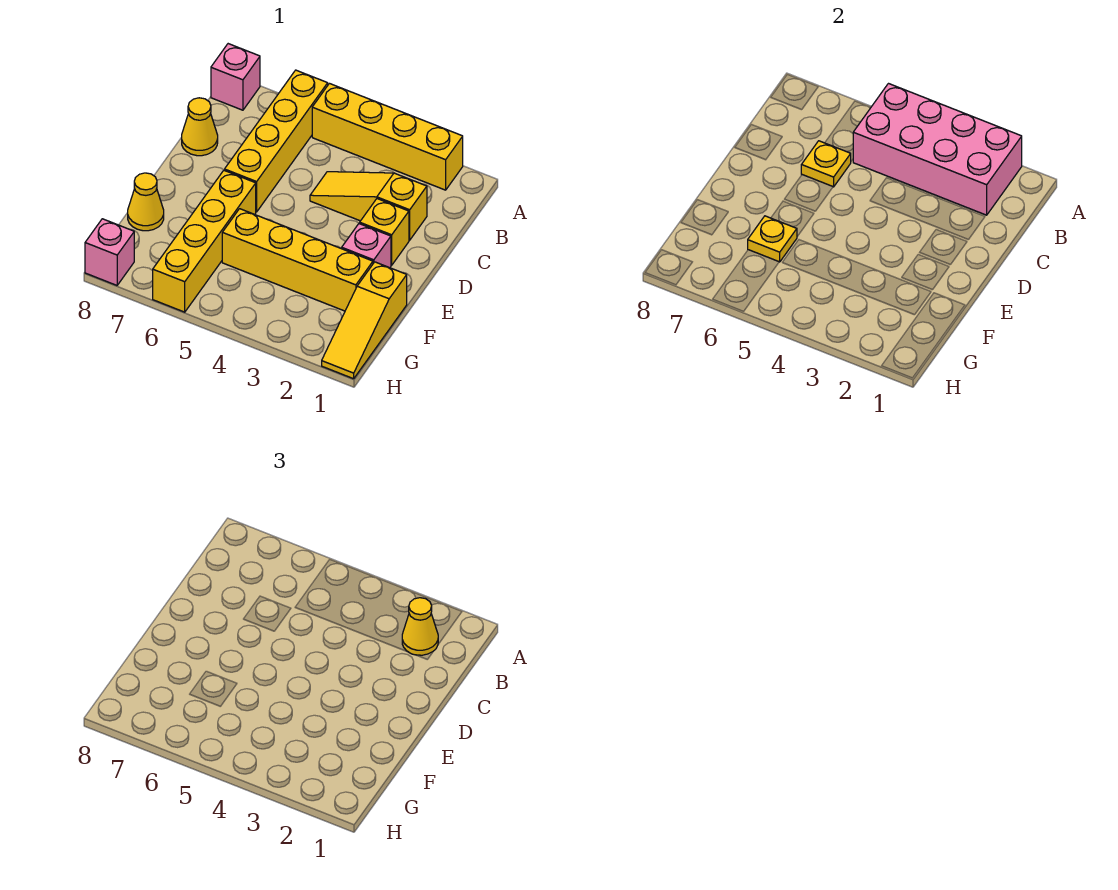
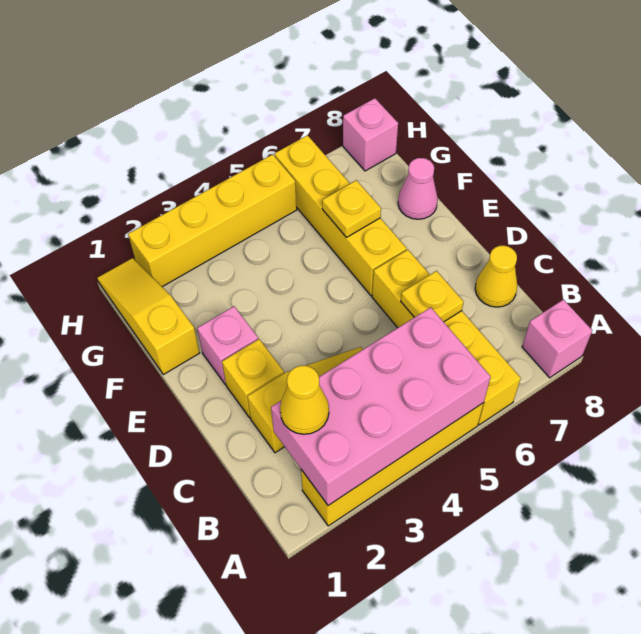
yellow 1x4 brick [222,209,373,311] -> yellow 1x4 brick moved to [128,154,297,287]
yellow 1x1 cone [128,173,164,231] -> pink 1x1 cone [398,158,438,219]

